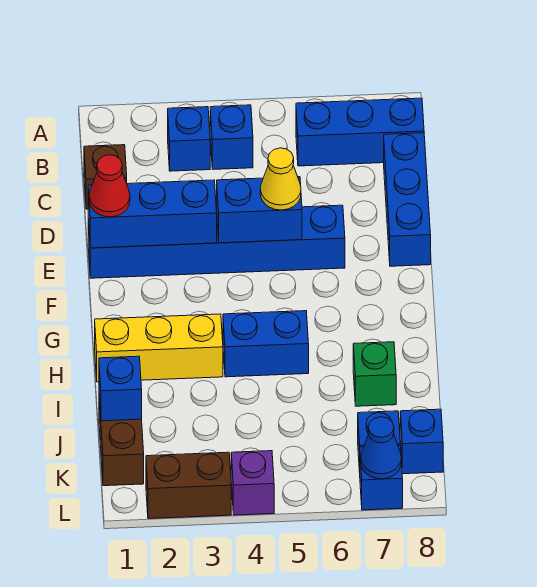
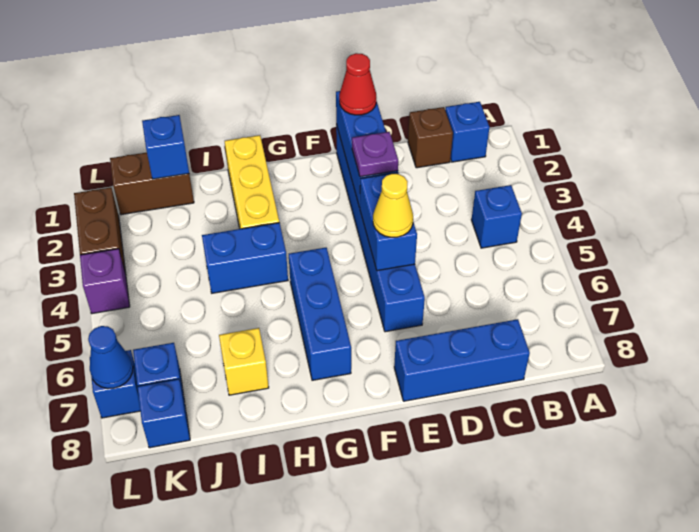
blue 1x1 brick [168,107,210,171] -> blue 1x1 brick moved to [445,102,490,162]
blue 1x3 brick [296,98,424,166] -> blue 1x3 brick moved to [289,248,351,380]
none -> purple 1x1 plate [352,132,398,177]
blue 1x2 brick [223,311,309,377] -> blue 1x2 brick turned to [202,223,288,293]
green 1x1 brick [353,342,396,406] -> yellow 1x1 brick [219,328,269,395]

